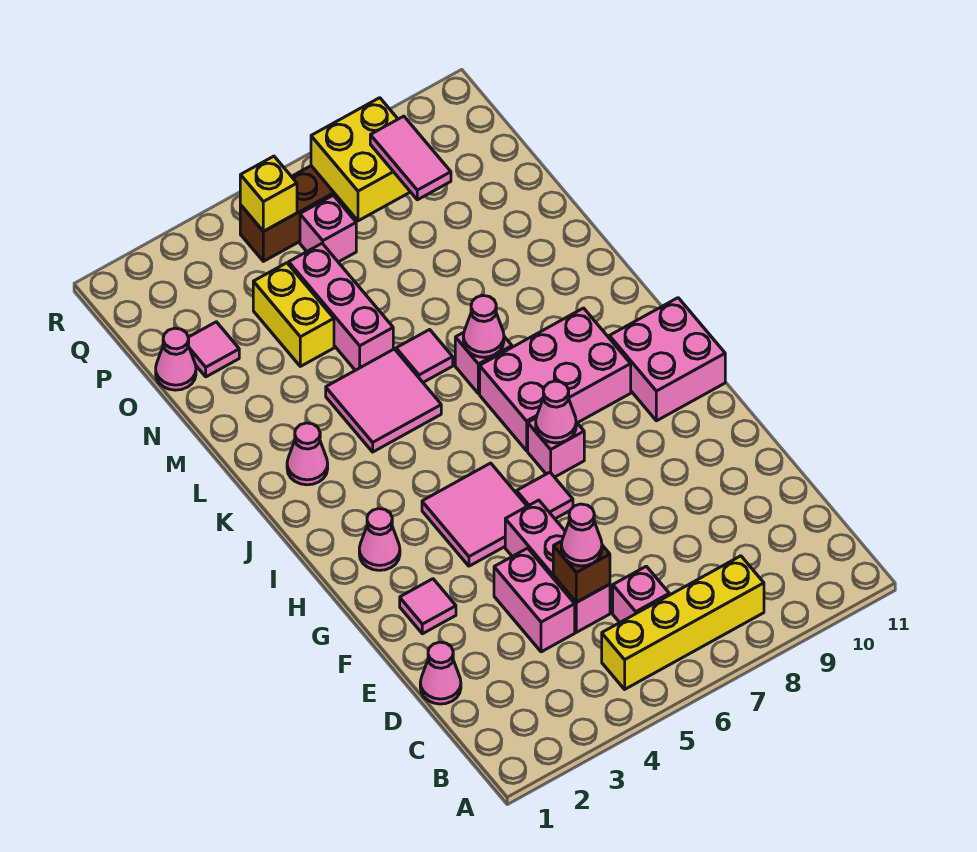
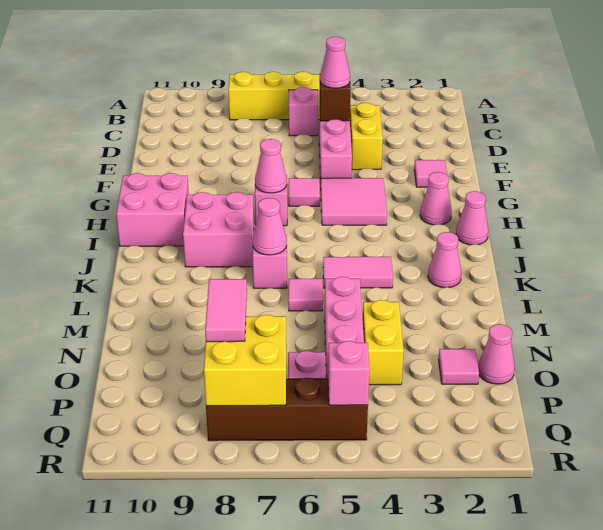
pink 1x1 cone [420,642,461,704] -> pink 1x1 cone moved to [456,191,488,245]
pink 1x2 brick [494,548,575,652] -> yellow 1x2 brick [350,103,383,170]
pink 2x3 brick [480,308,631,451] -> pink 2x2 brick [183,192,254,267]
pink 2x2 tile [326,349,441,452] -> pink 1x2 tile [323,257,393,288]
yellow 1x1 brick [240,156,297,231] -> pink 1x1 brick [328,341,370,405]

